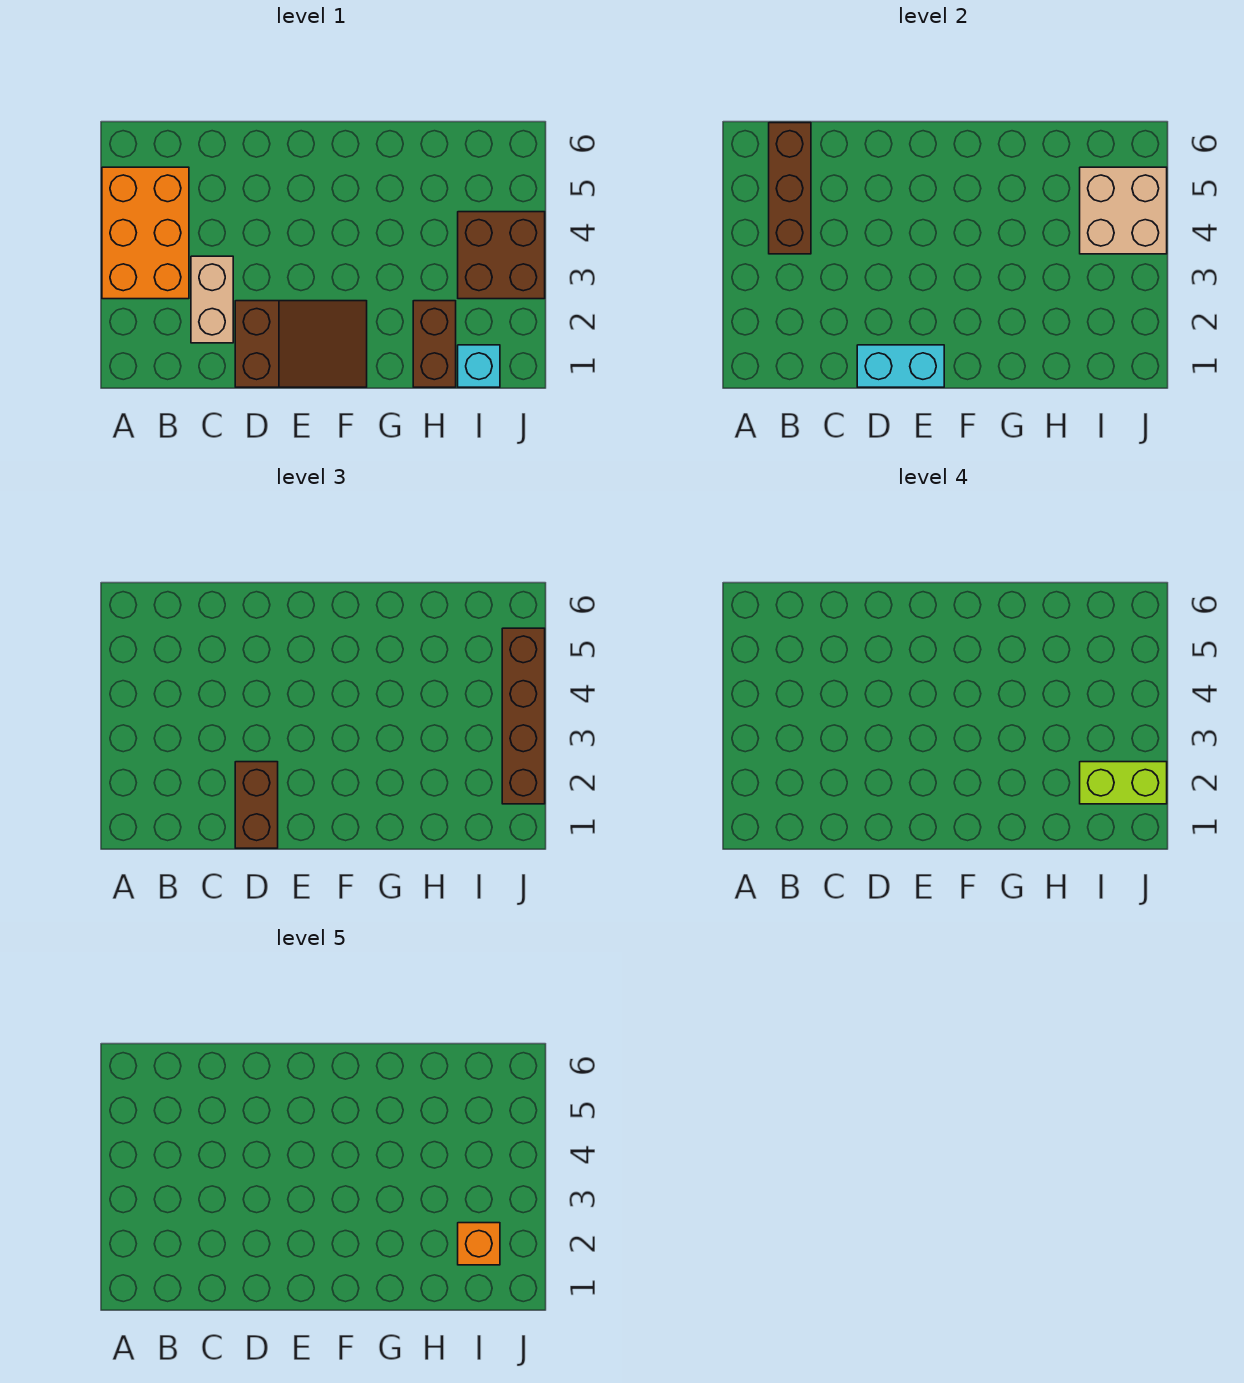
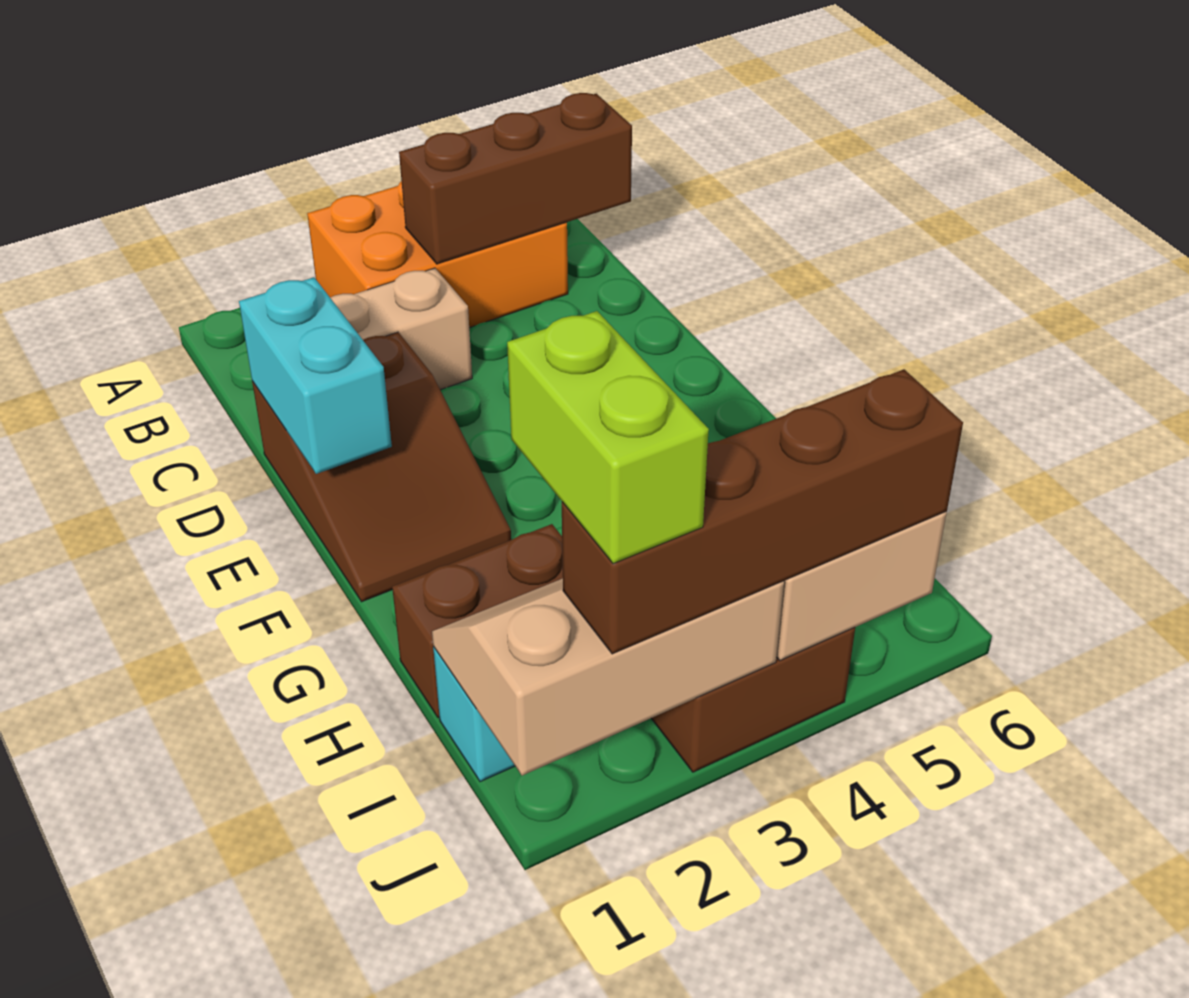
brown 1x2 brick [235,762,278,848] -> none
none -> tan 2x3 slope [432,578,784,776]
orange 1x1 brick [458,1223,500,1265] -> none

